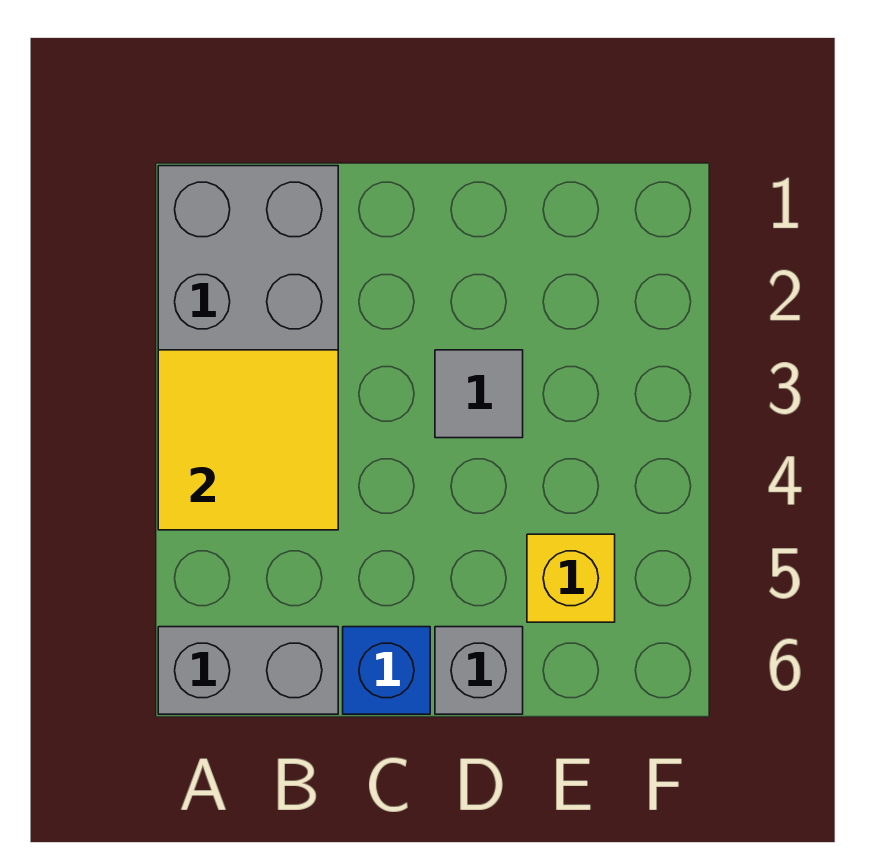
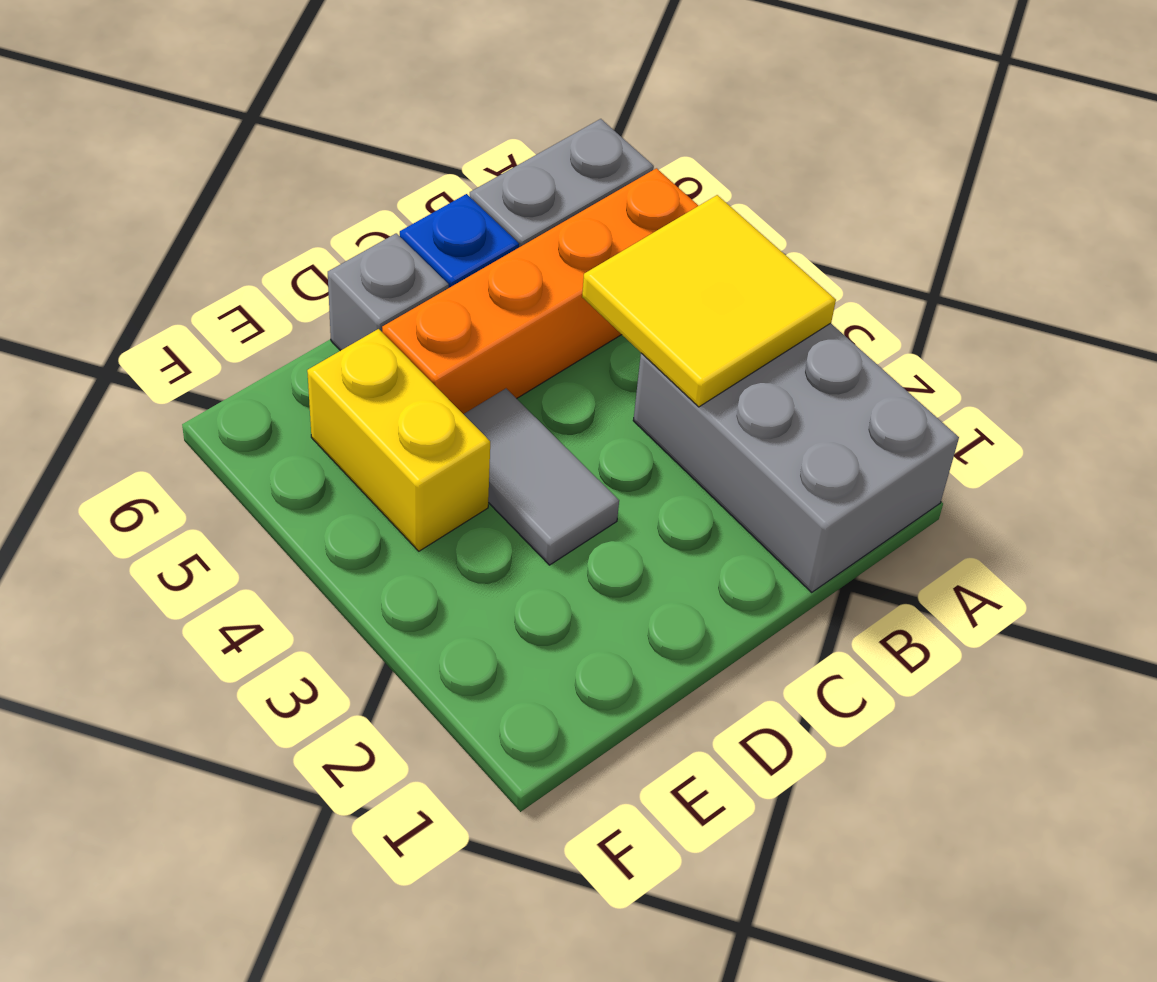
none -> orange 1x4 brick [382,168,698,414]
grey 1x1 tile [435,350,523,438] -> grey 1x2 tile [464,389,619,565]
yellow 1x1 brick [527,534,615,622] -> yellow 1x2 brick [307,329,490,551]

